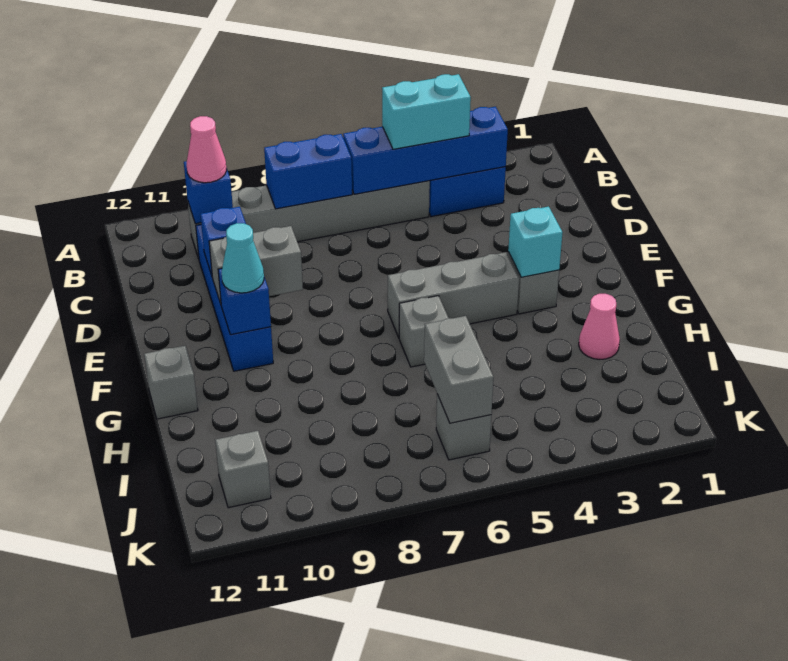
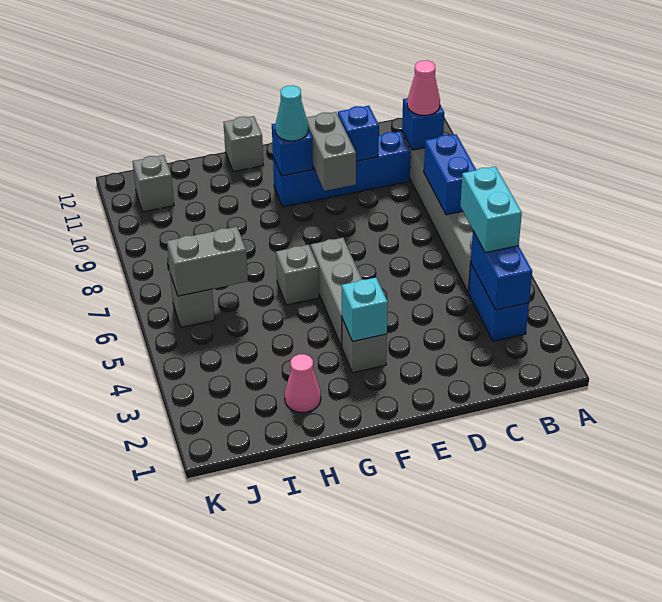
blue 1x4 brick [343,107,508,194] -> blue 1x2 brick [471,231,532,310]

